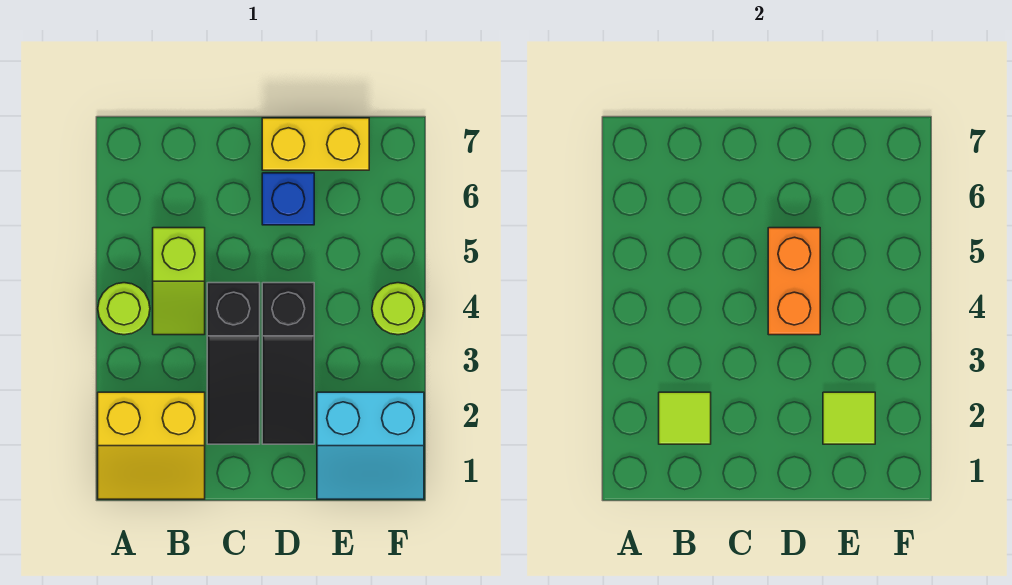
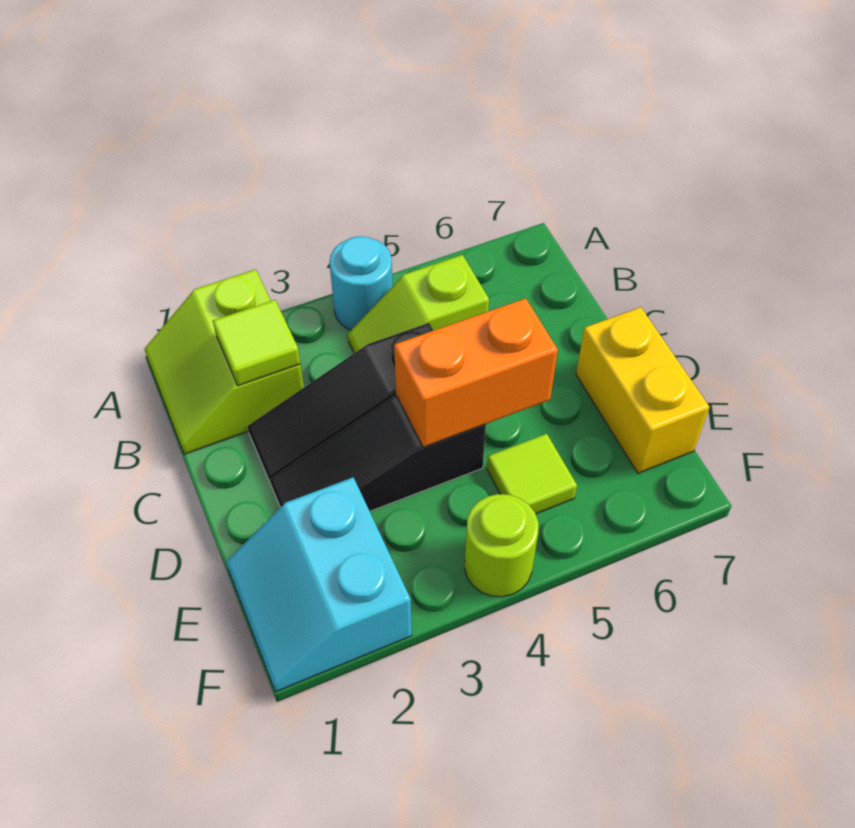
yellow 2x2 slope [98,392,205,499] -> lime 2x2 slope [144,269,304,454]
lime 1x1 round brick [98,283,150,335] -> cyan 1x1 round brick [329,236,393,330]
blue 1x1 brick [262,173,314,225] -> none
lime 1x1 tile [823,392,875,444] -> lime 1x1 tile moved to [487,434,577,514]

